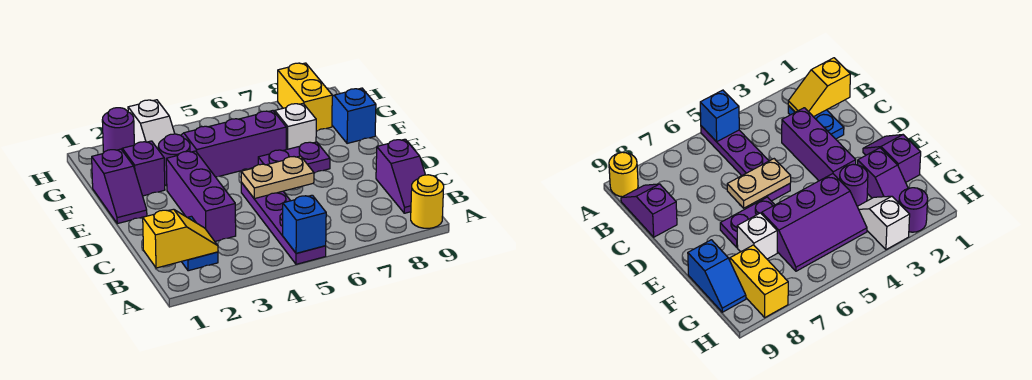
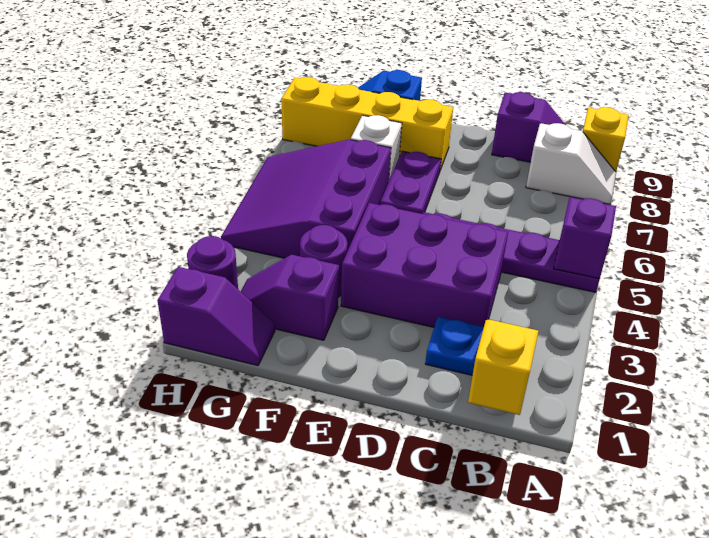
blue 1x1 brick [283,195,326,253] -> purple 1x1 brick [554,197,616,279]
yellow 1x1 round brick [411,175,444,228] -> yellow 1x1 brick [583,107,629,172]
purple 1x3 brick [166,151,236,241] -> purple 2x3 brick [341,203,508,327]
tan 1x2 plate [241,156,314,199] -> none
purple 1x2 slope [92,149,147,224] -> purple 1x2 slope moved to [157,267,275,366]
purple 2x3 slope [181,111,286,177] -> purple 3x3 slope [221,140,391,258]
white 1x2 slope [128,100,175,149] -> white 1x2 slope moved to [526,123,616,204]
yellow 1x2 brick [278,63,332,131] -> yellow 1x4 brick [281,77,453,170]

